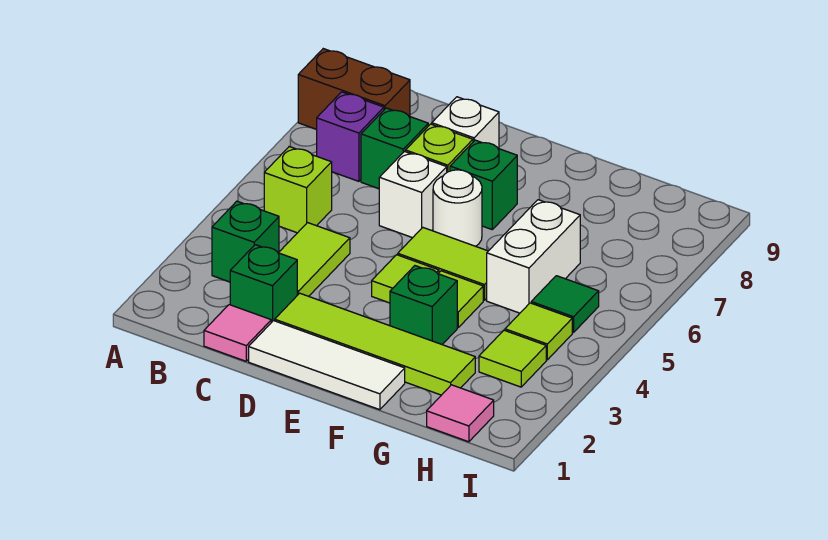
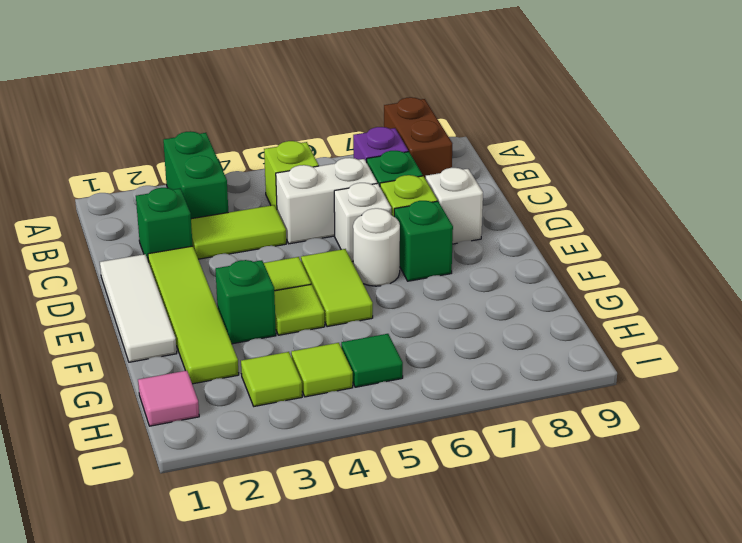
green 1x1 brick [212,201,279,282] -> green 1x2 brick [163,131,228,219]
pink 1x1 tile [204,305,271,361] -> none
white 1x2 brick [487,200,580,313] -> white 1x2 brick moved to [276,158,377,244]

